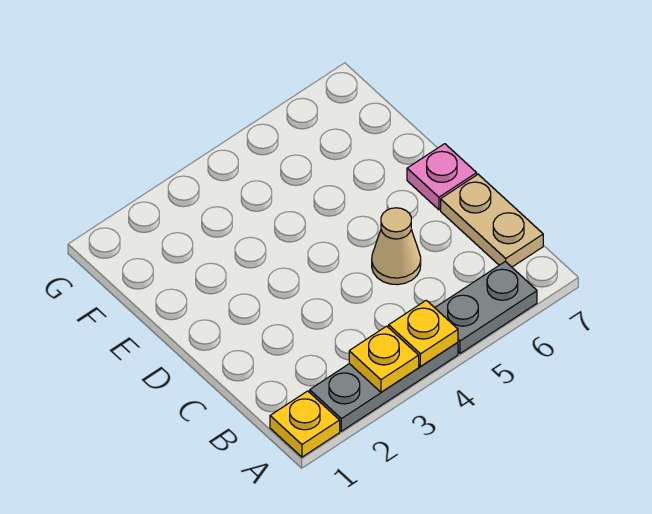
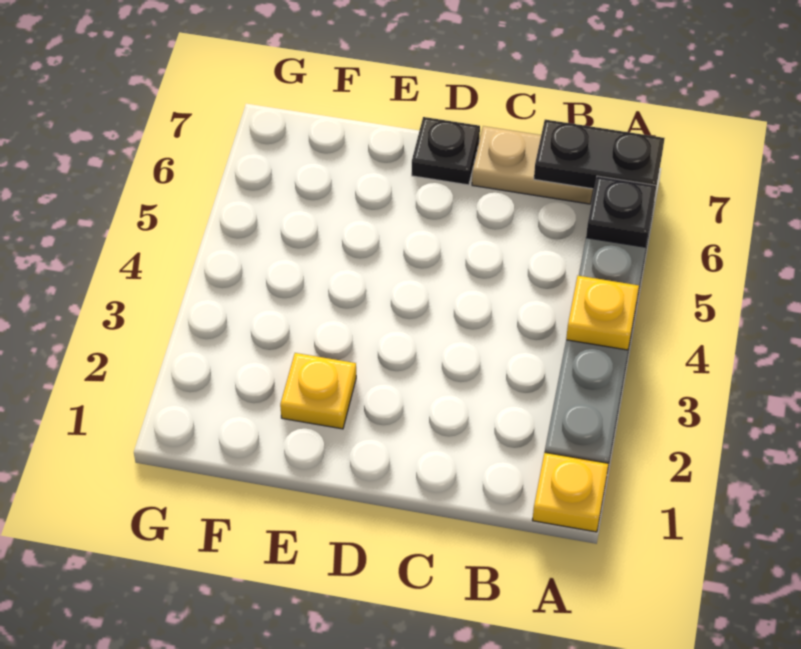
yellow 1x1 plate [349,326,419,392] -> yellow 1x1 plate moved to [280,353,356,429]
none -> black 1x1 plate [586,176,656,247]
none -> black 1x2 plate [534,120,665,189]
tan 1x1 cone [372,208,421,285] -> none
pink 1x1 plate [407,144,477,210] -> black 1x1 plate [412,117,480,185]

